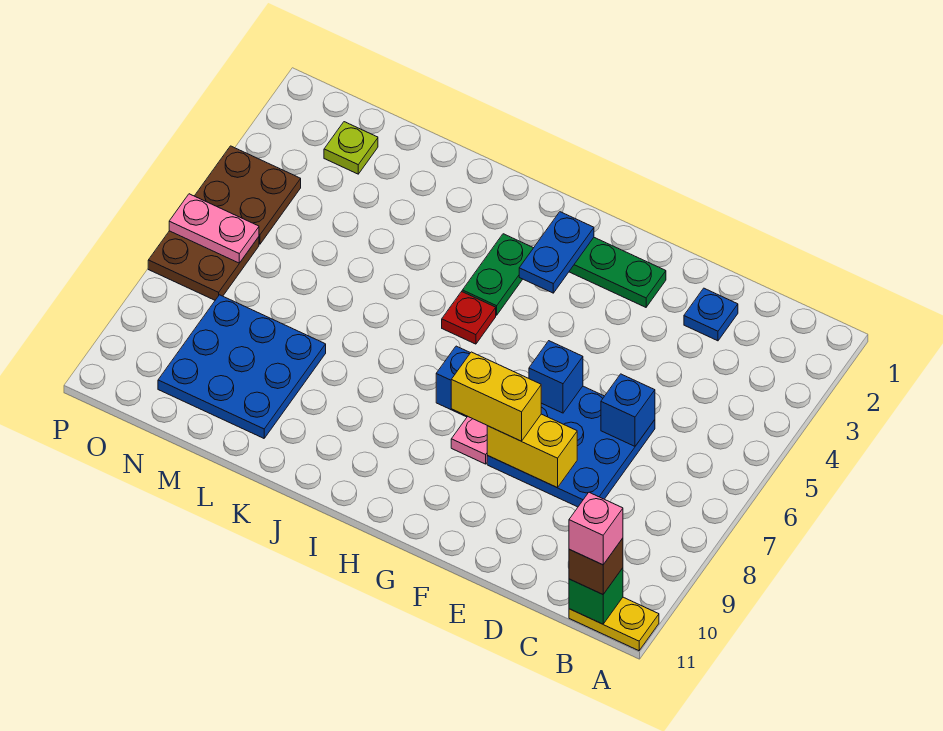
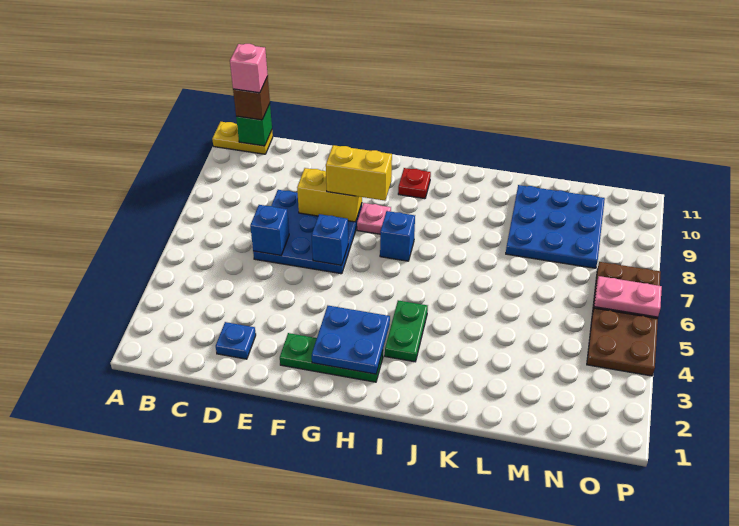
blue 1x2 plate [519,212,594,293] -> blue 2x2 plate [312,306,390,374]
red 1x1 plate [442,292,496,344] -> red 1x1 plate moved to [398,168,431,199]
lime 1x1 plate [324,122,378,174] -> none

